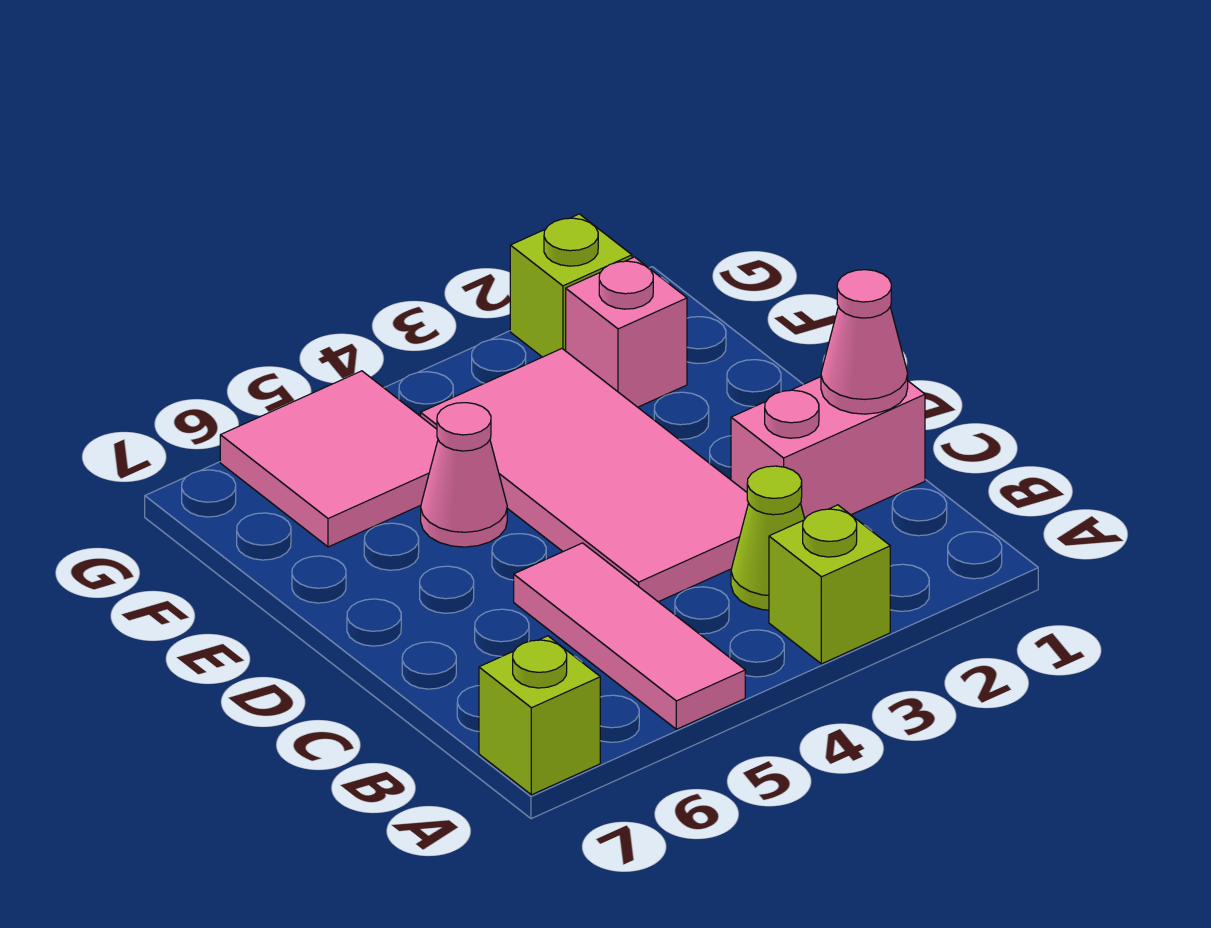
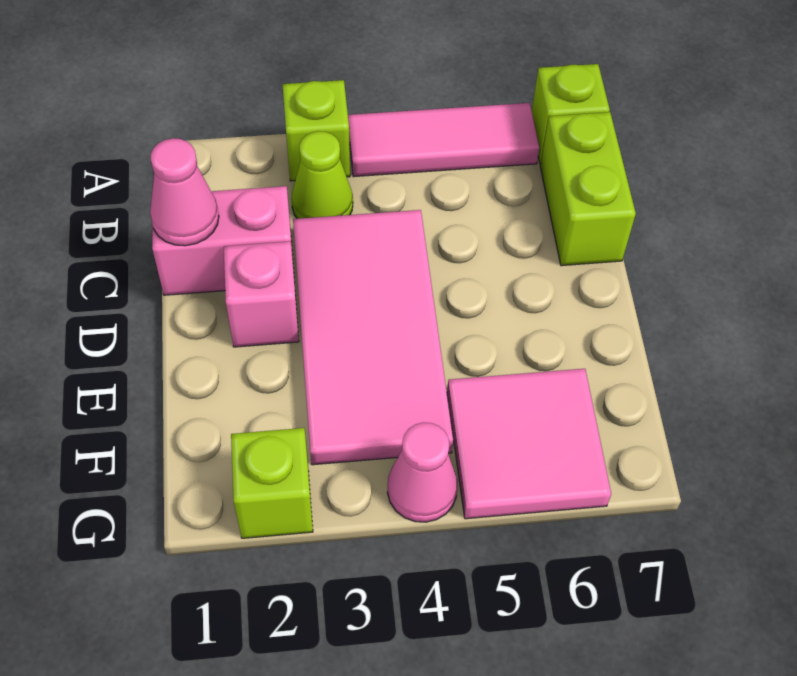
pink 1x3 tile [514,543,745,729] -> pink 1x3 tile turned to [348,103,539,177]
none -> lime 1x2 brick [540,112,636,266]
pink 1x1 cone [421,403,507,547] -> pink 1x1 cone moved to [387,422,458,522]
pink 1x1 brick [566,257,687,407] -> pink 1x1 brick moved to [224,241,299,347]

